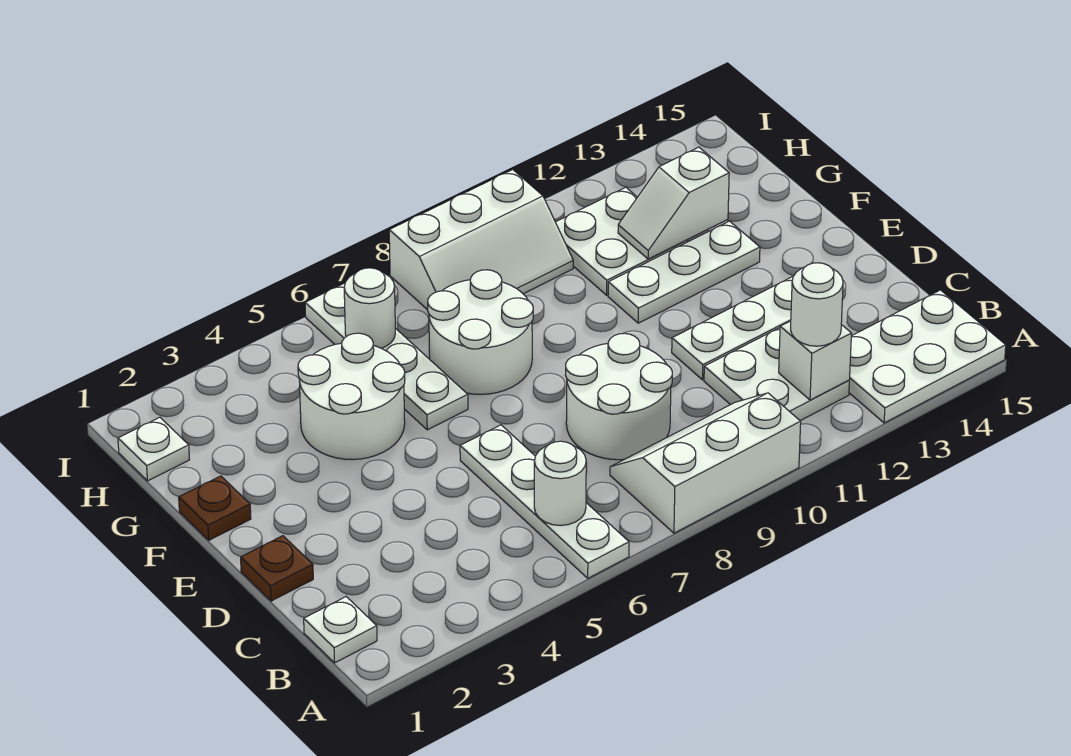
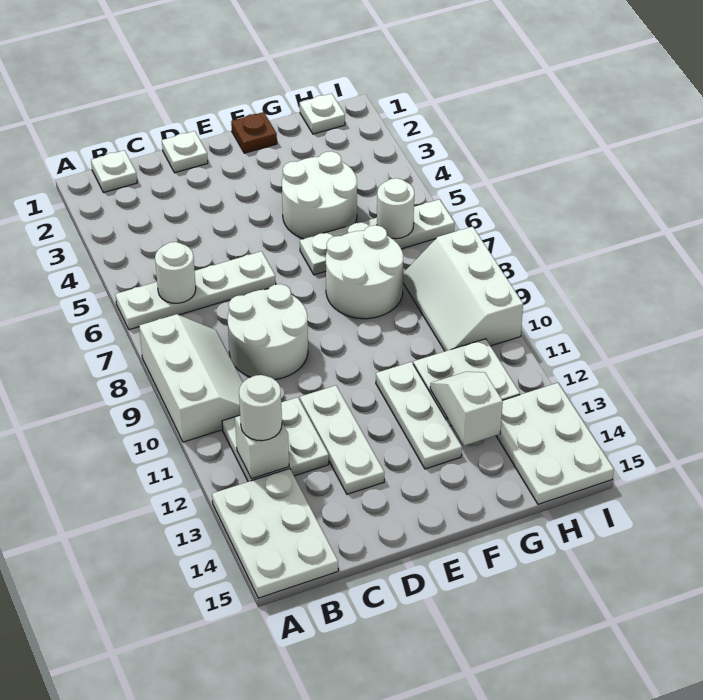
brown 1x1 plate [241,536,313,601] -> white 1x1 plate [162,131,208,173]
none -> white 2x3 plate [496,383,614,504]

